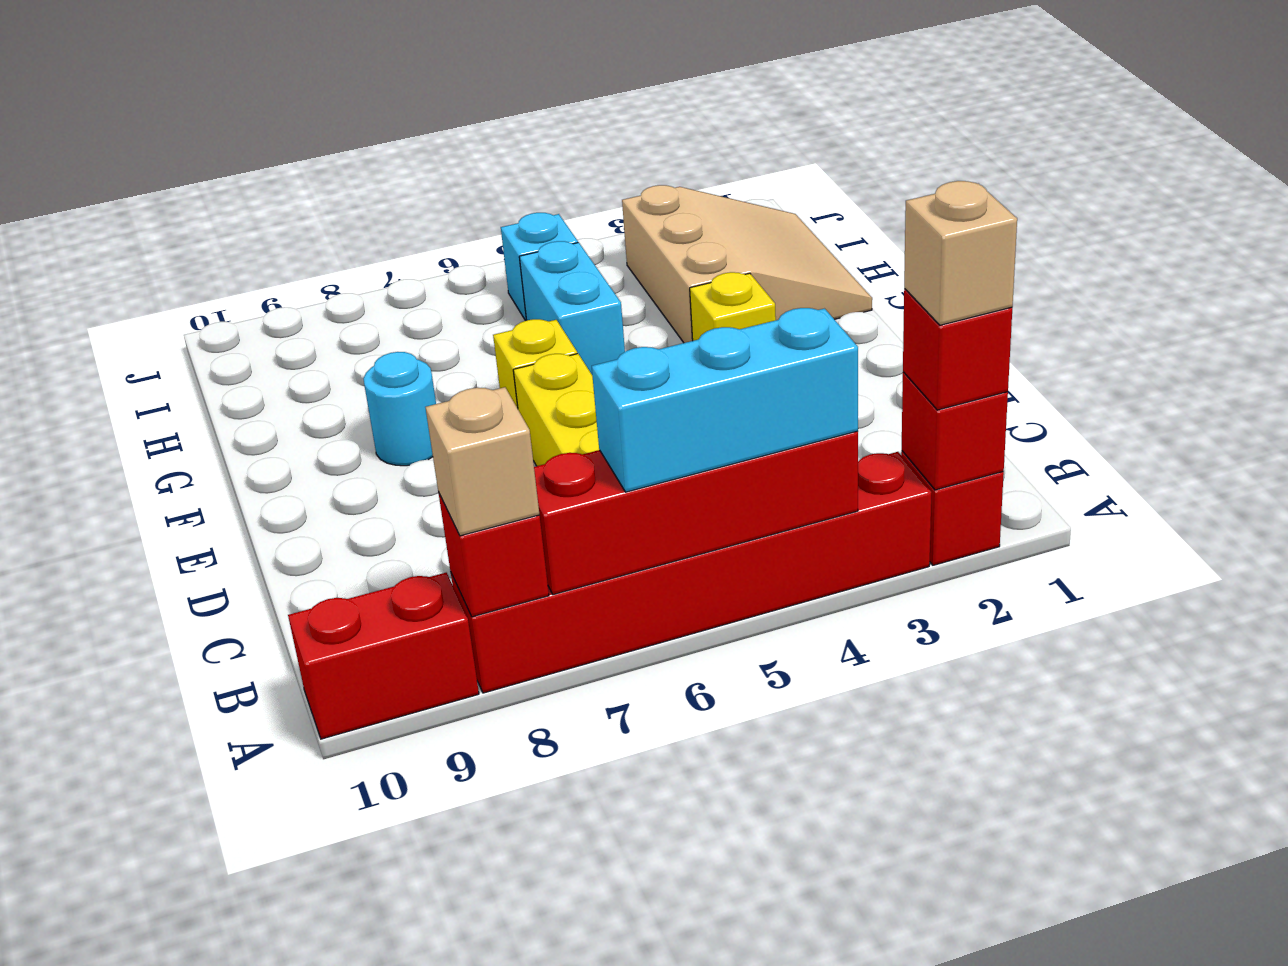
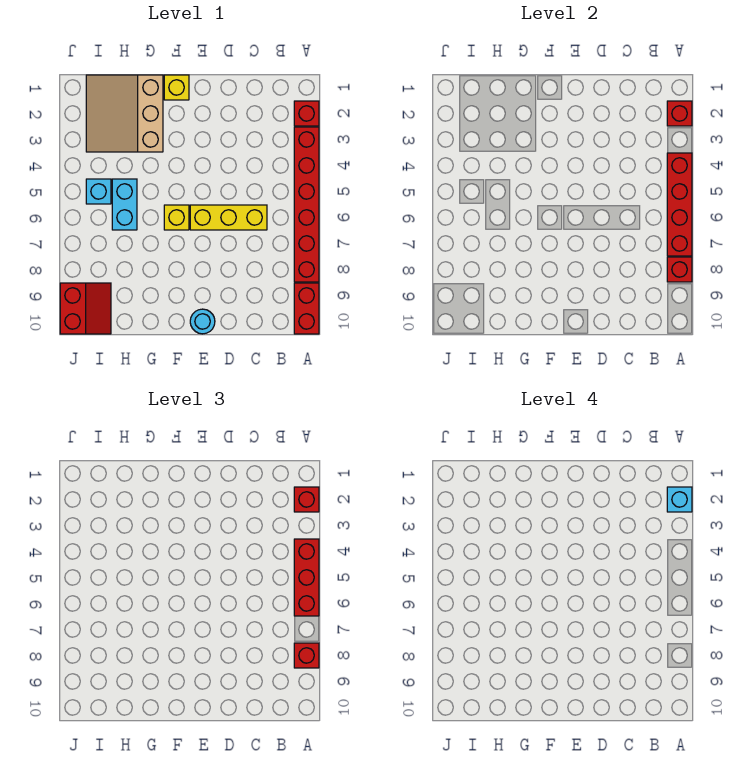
tan 1x1 brick [904,181,1017,325] -> cyan 1x1 brick [667,487,692,512]
cyan 1x3 brick [592,308,858,492] -> red 1x3 brick [294,539,319,616]
tan 1x1 brick [426,387,540,536] -> red 1x1 brick [294,643,319,668]
yellow 1x1 brick [690,272,776,341] -> yellow 1x1 brick moved to [164,75,189,100]
cyan 1x1 round brick [364,352,436,466] -> cyan 1x1 round brick moved to [190,309,215,334]
tan 3x3 slope [622,185,872,343] -> tan 3x3 slope turned to [86,75,163,152]
cyan 1x2 brick [519,241,625,374] -> cyan 1x2 brick turned to [112,179,137,230]
none -> red 2x2 slope [60,283,111,334]

